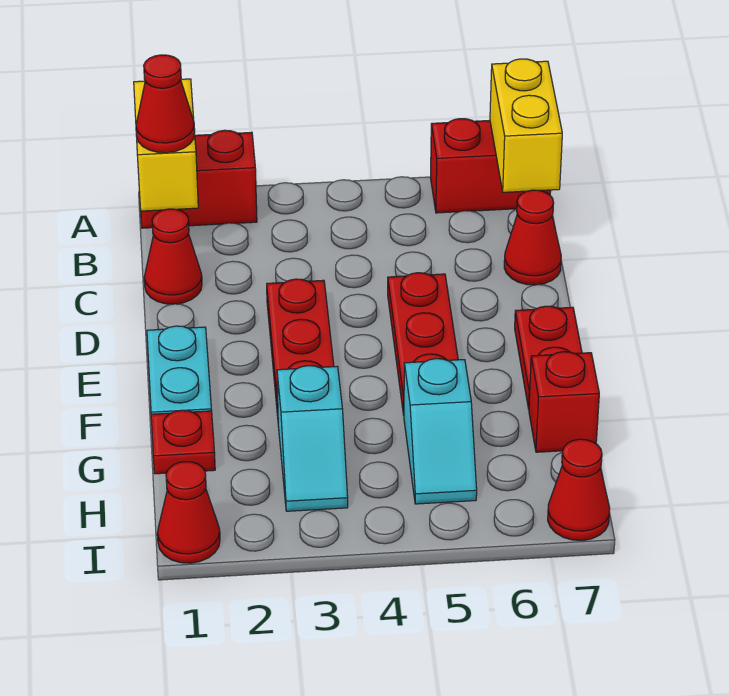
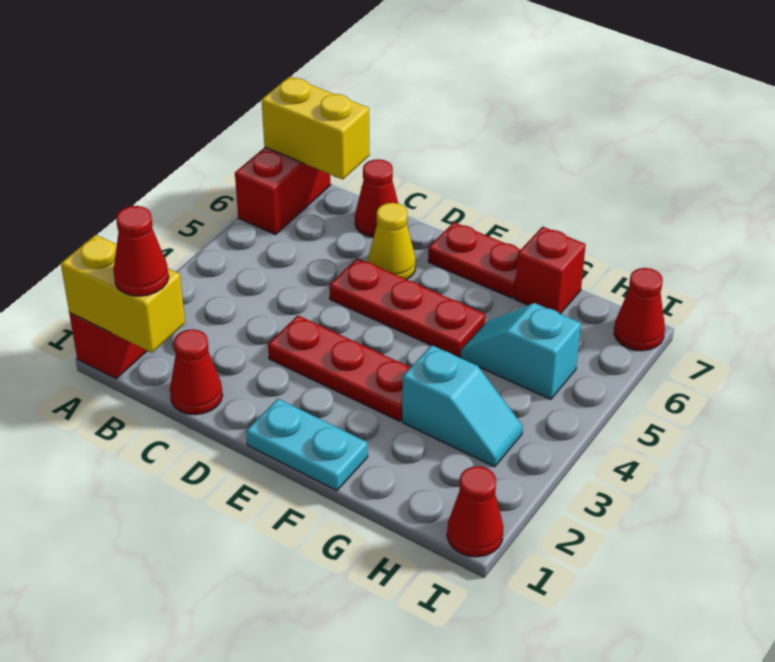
none -> yellow 1x1 cone [368,203,416,280]
red 1x1 plate [151,410,215,474] -> none
cyan 1x2 slope [404,359,477,504] -> cyan 1x2 slope turned to [461,303,581,399]

